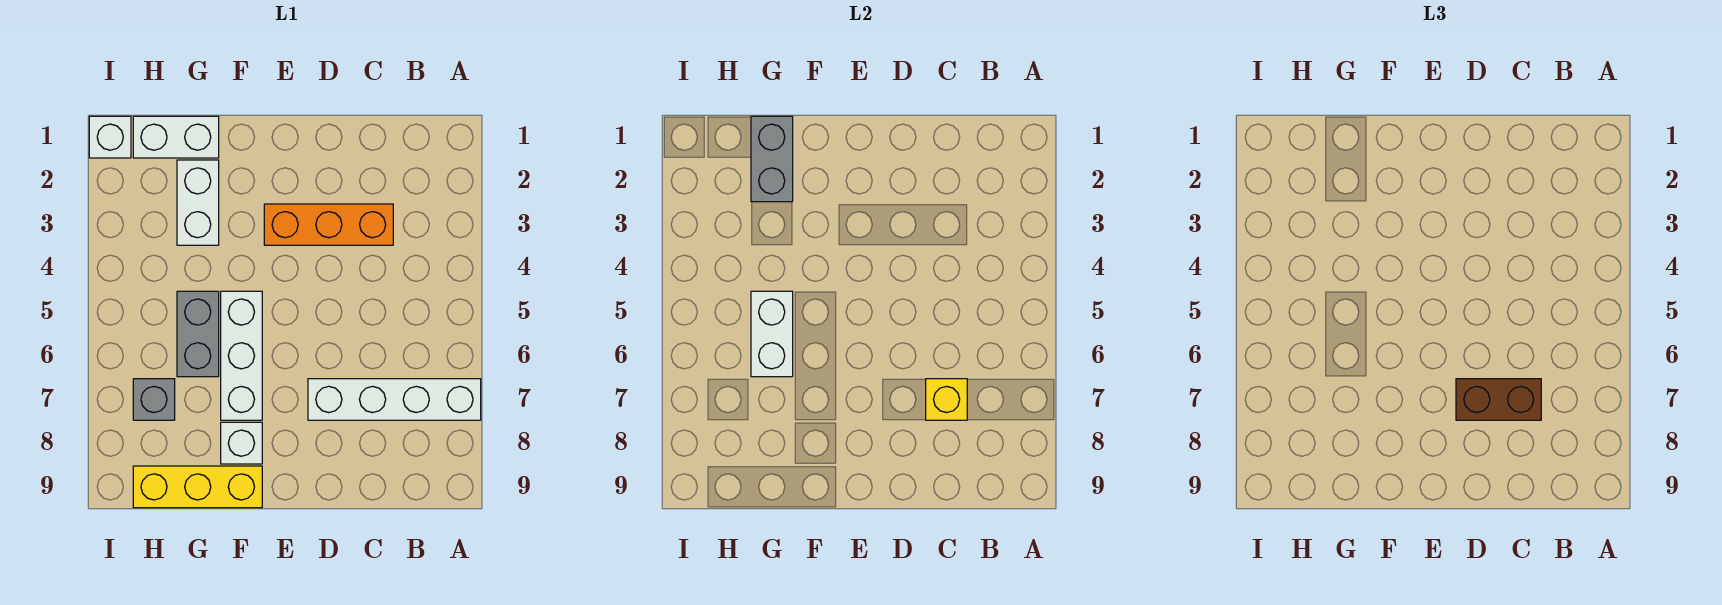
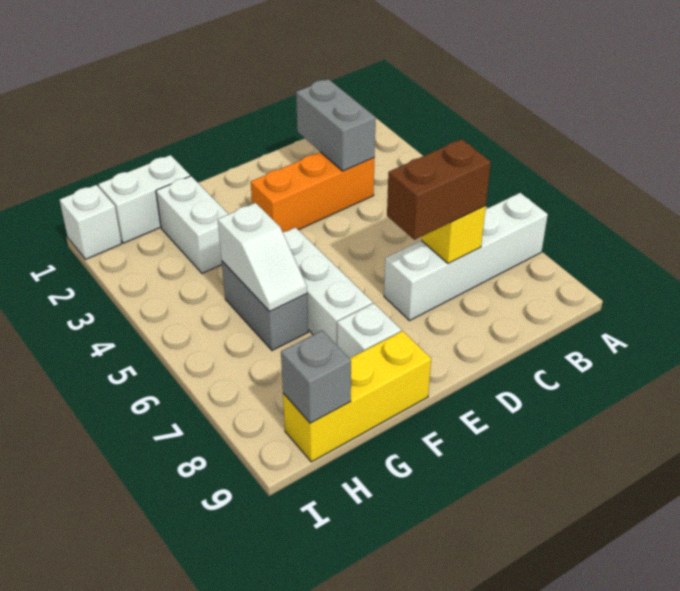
grey 1x2 brick [751,116,793,202] -> grey 1x2 brick moved to [296,79,376,171]
white 1x2 brick [751,291,793,377] -> white 1x2 slope [218,203,307,311]
grey 1x1 brick [133,379,175,420] -> grey 1x1 brick moved to [281,331,351,423]

